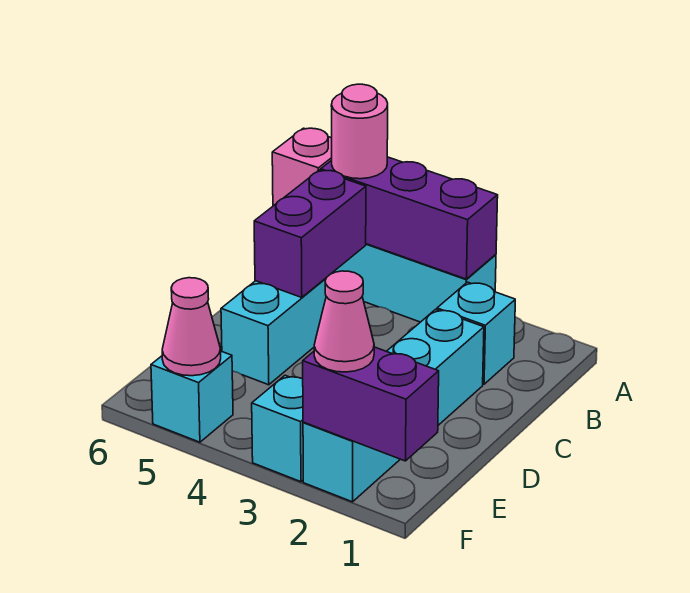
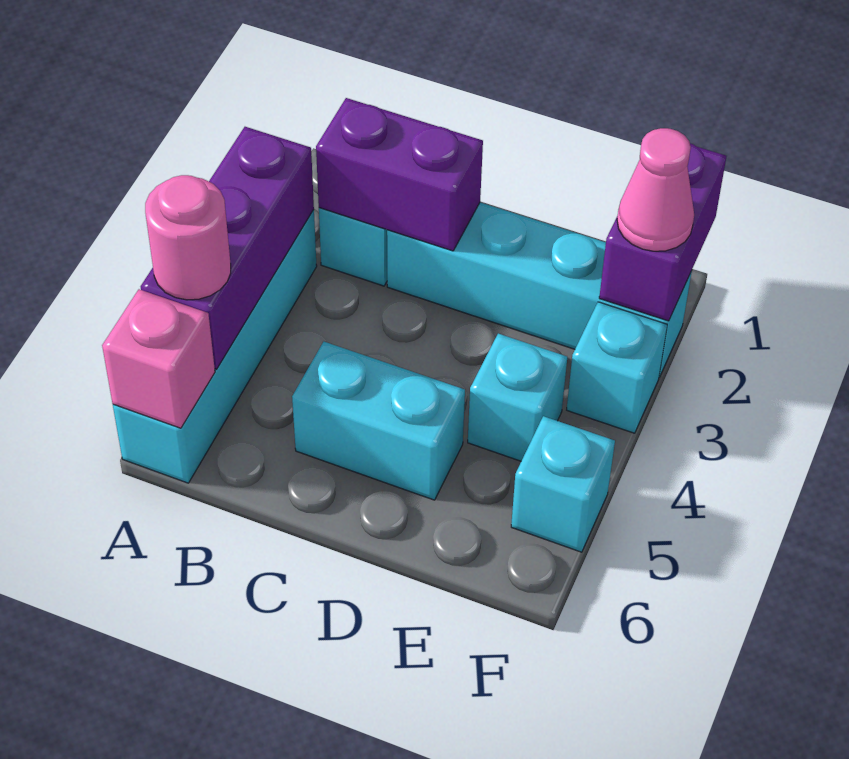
purple 1x2 brick [254,170,366,298] -> purple 1x2 brick moved to [316,98,483,251]
none -> cyan 1x1 brick [468,334,567,461]
pink 1x1 cone [162,278,221,376] -> none

